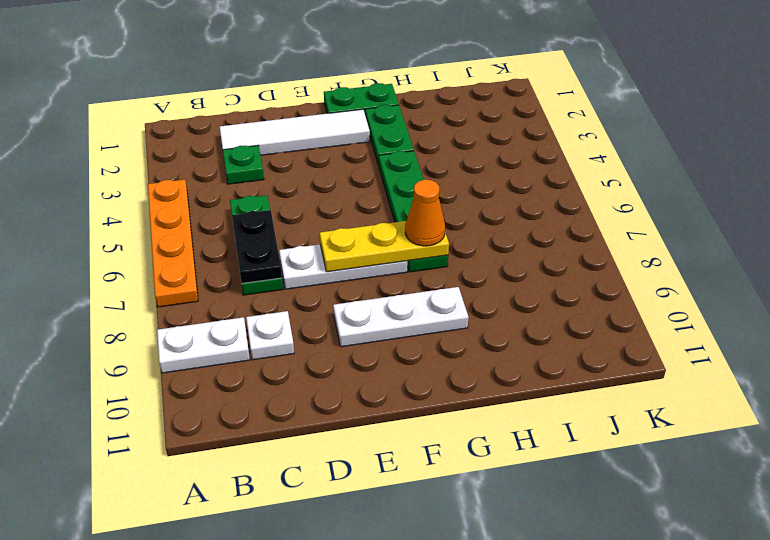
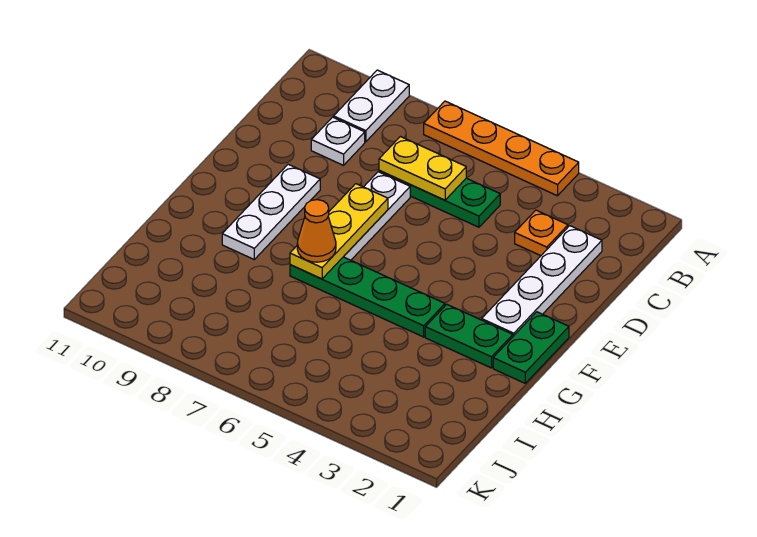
white 1x4 tile [220,109,370,155] -> white 1x4 plate [482,226,602,336]
green 1x1 plate [223,146,264,184] -> orange 1x1 plate [515,210,568,256]
black 1x2 plate [232,210,282,284] -> yellow 1x2 plate [379,137,466,200]

